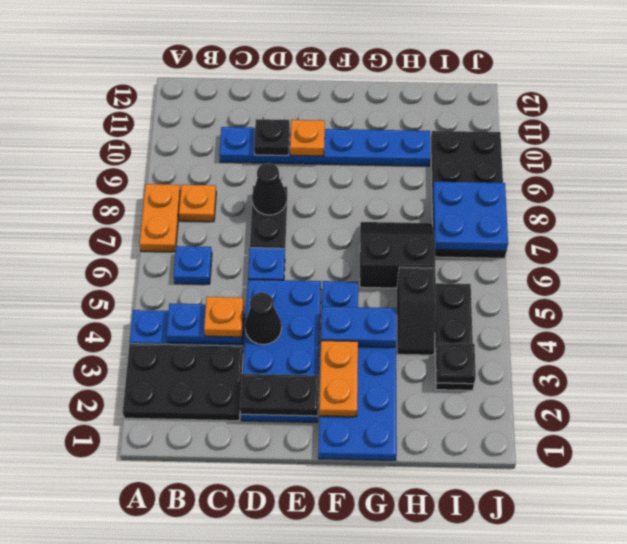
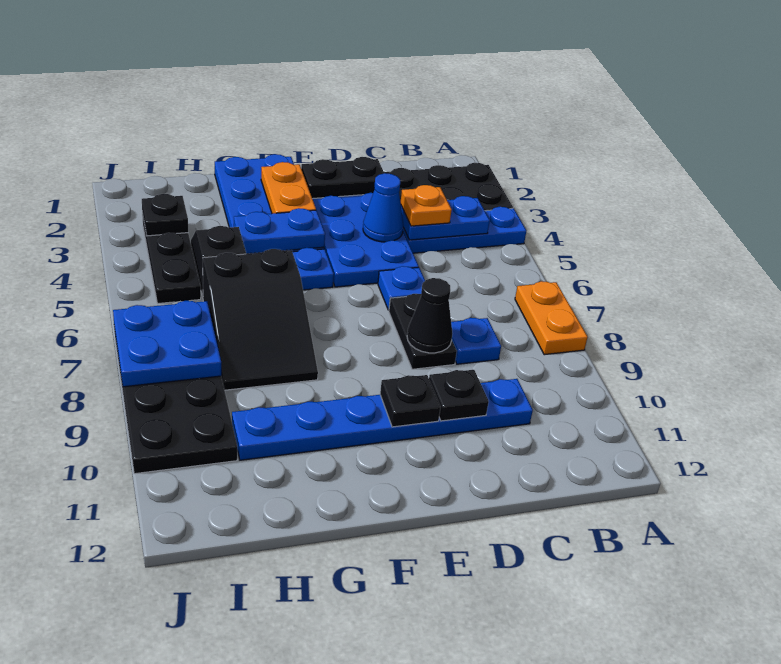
blue 1x1 plate [174,246,212,284] -> blue 1x1 plate moved to [451,318,501,364]
orange 1x1 plate [179,185,216,222] -> none
black 1x1 cone [245,292,282,345] -> blue 1x1 cone [363,173,403,242]
orange 1x1 plate [290,120,325,156] -> black 1x1 plate [380,375,441,427]
black 2x2 slope [360,222,435,288] -> black 2x3 slope [203,249,318,390]

